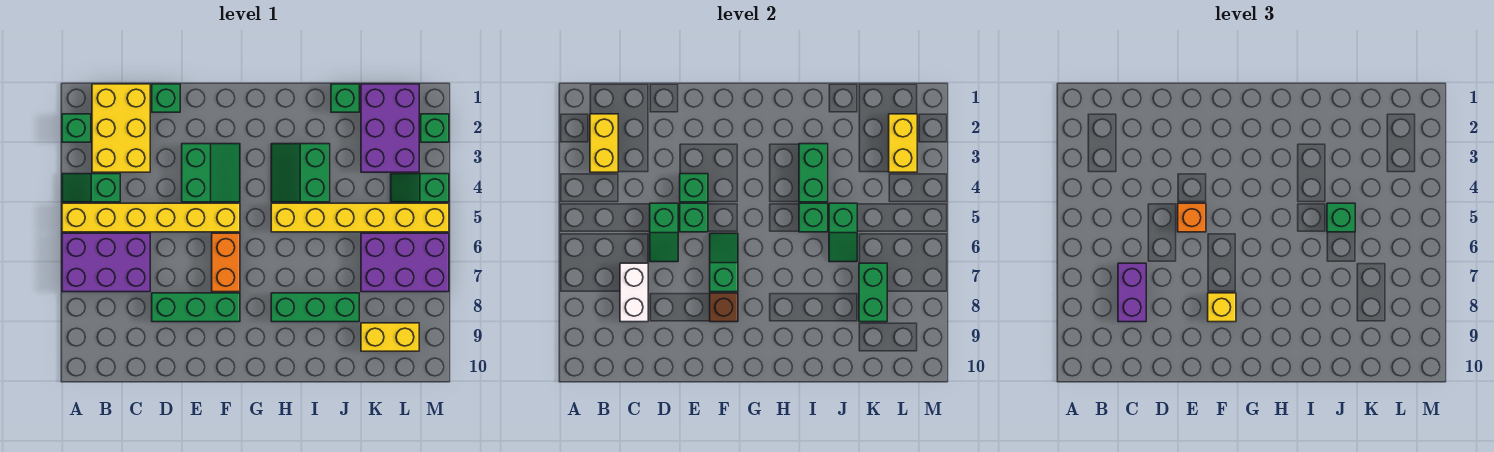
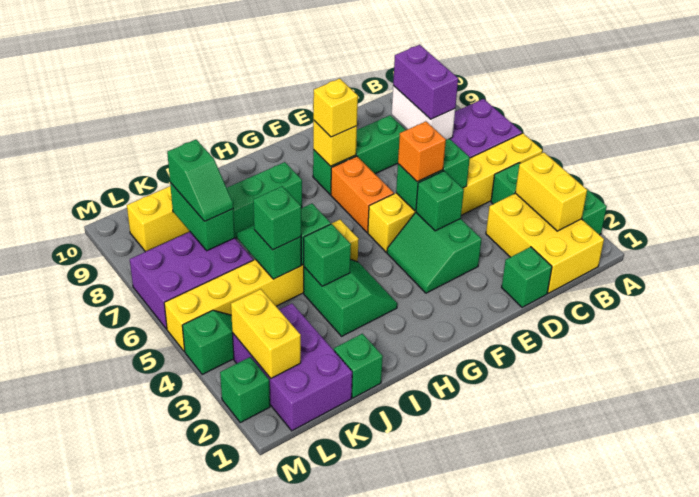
green 1x2 slope [710,233,738,292] -> green 1x2 slope moved to [167,140,233,221]
brown 1x1 brick [710,293,738,322] -> yellow 1x1 brick [313,120,357,166]
green 1x2 brick [799,144,828,202] -> green 1x1 brick [304,224,351,286]

